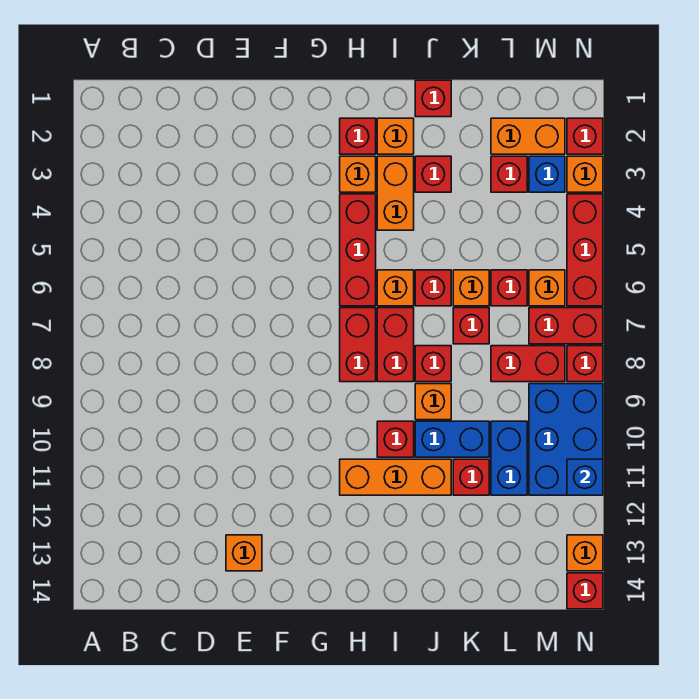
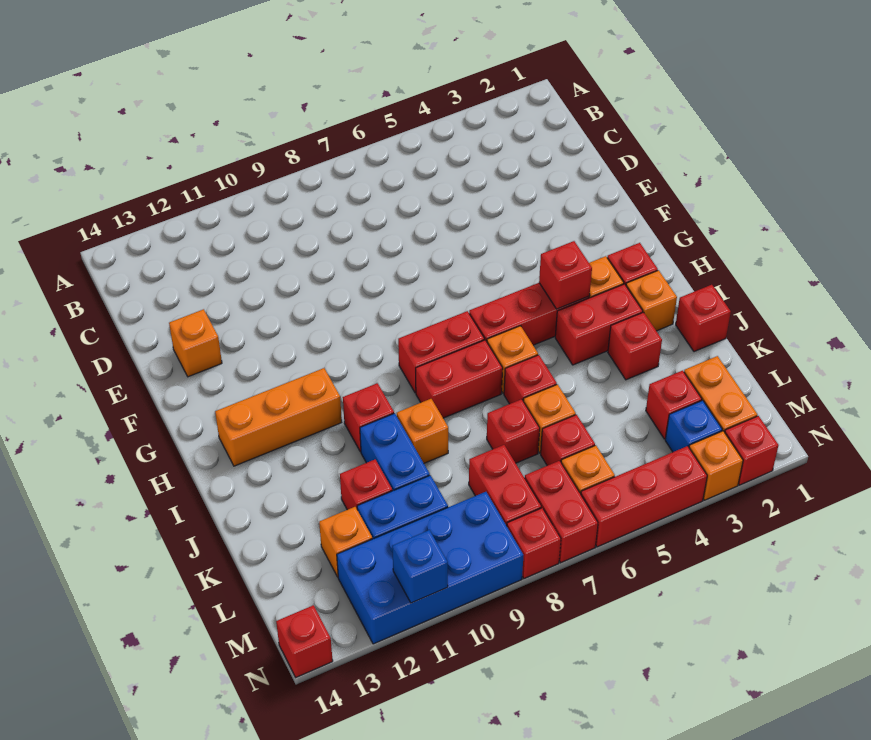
orange 1x3 brick [340,459,451,495] -> orange 1x3 brick turned to [215,368,342,466]
orange 1x2 brick [377,156,414,230] -> red 1x2 brick [555,284,643,365]
red 1x1 brick [415,346,451,382] -> red 1x1 brick moved to [539,241,592,309]
blue 2x3 brick [529,384,603,495] -> blue 2x4 brick [337,492,524,644]
orange 1x1 brick [567,535,603,571] -> orange 1x1 brick moved to [319,507,372,577]

